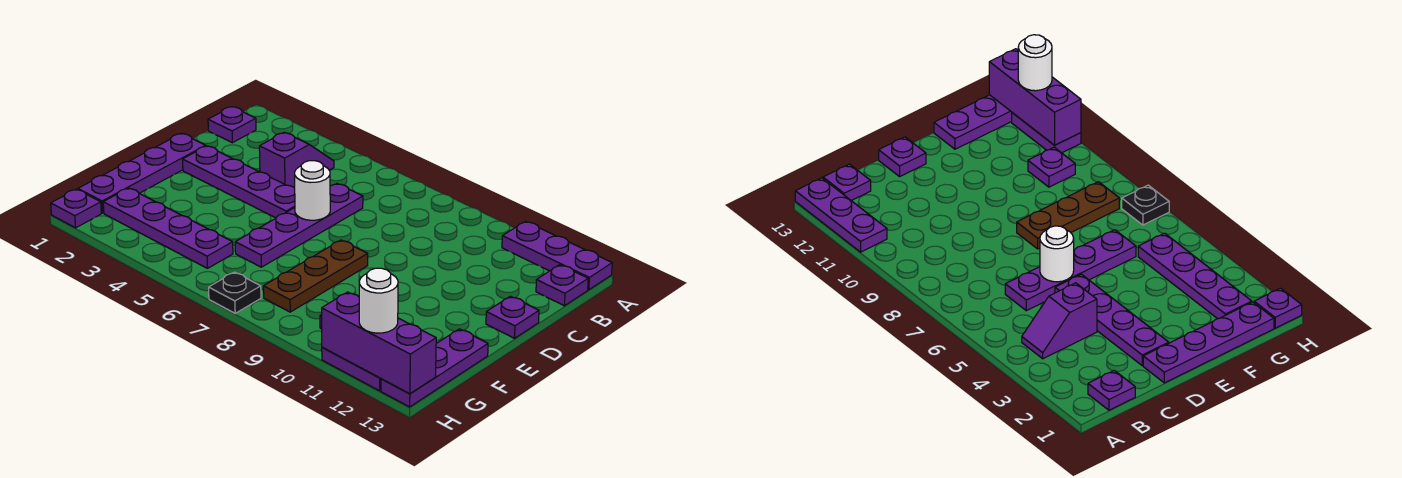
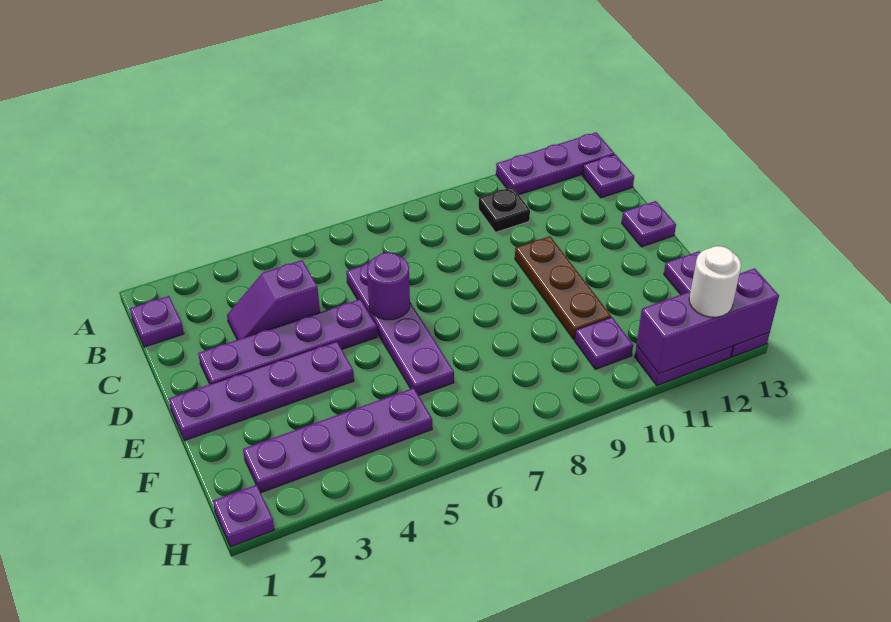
purple 1x2 slope [259,132,334,188] -> purple 1x2 slope turned to [227,260,320,340]
purple 1x4 plate [78,133,206,213] -> purple 1x4 plate turned to [169,341,354,441]
white 1x1 round brick [295,161,330,220] -> purple 1x1 round brick [367,252,410,320]
brown 1x3 plate [263,240,368,312] -> brown 1x3 plate moved to [515,236,611,340]
black 1x1 plate [209,272,261,313] -> black 1x1 plate moved to [479,187,530,232]

